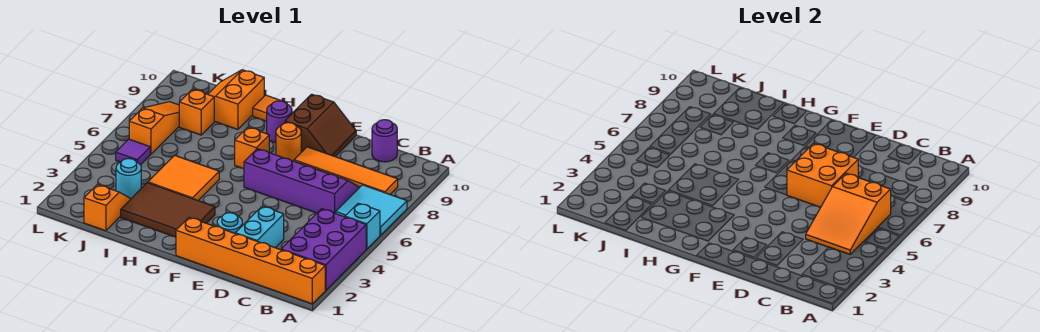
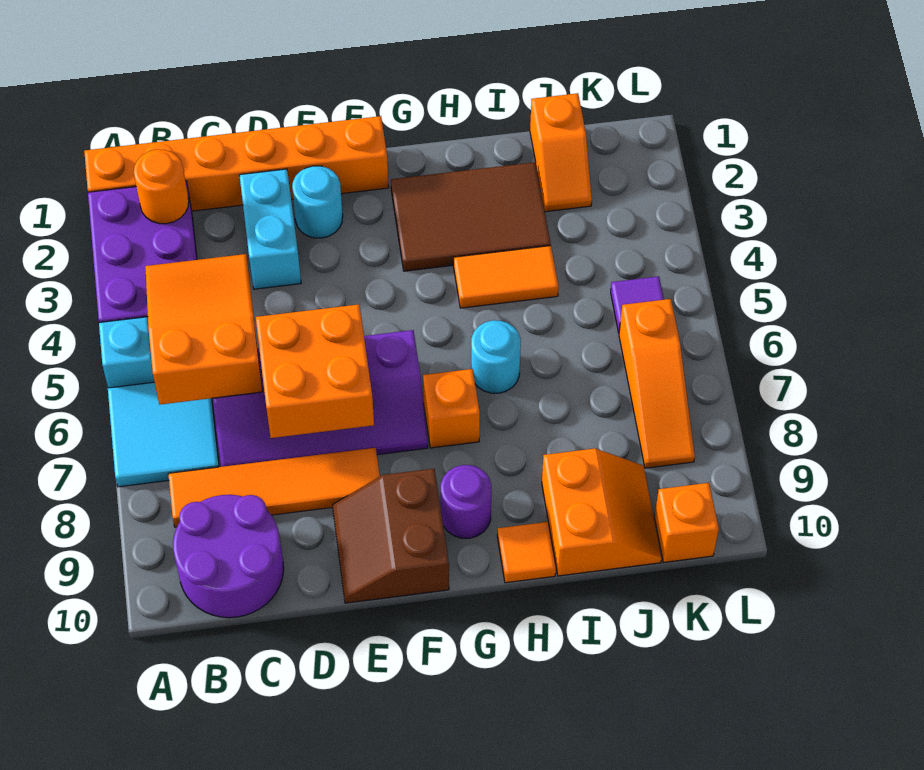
purple 1x1 round brick [372,120,397,162] -> purple 2x2 round brick [173,495,284,618]
orange 1x1 round brick [276,123,301,161] -> orange 1x1 round brick moved to [134,149,189,224]
orange 2x2 tile [148,155,219,200] -> orange 1x2 tile [454,246,559,308]
cyan 1x1 round brick [116,159,141,199] -> cyan 1x1 round brick moved to [471,320,521,393]
orange 1x1 brick [179,89,214,135] -> orange 1x1 brick moved to [654,483,719,562]

